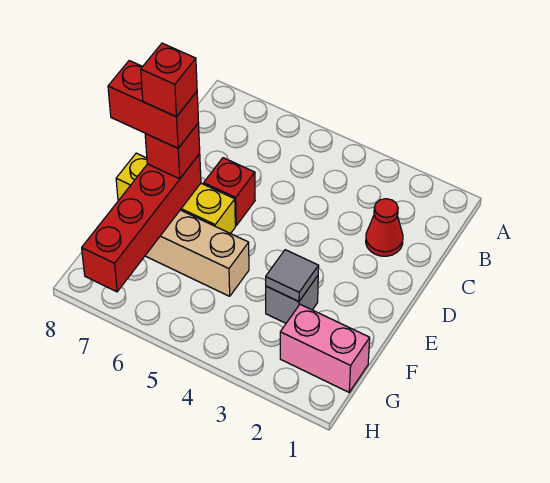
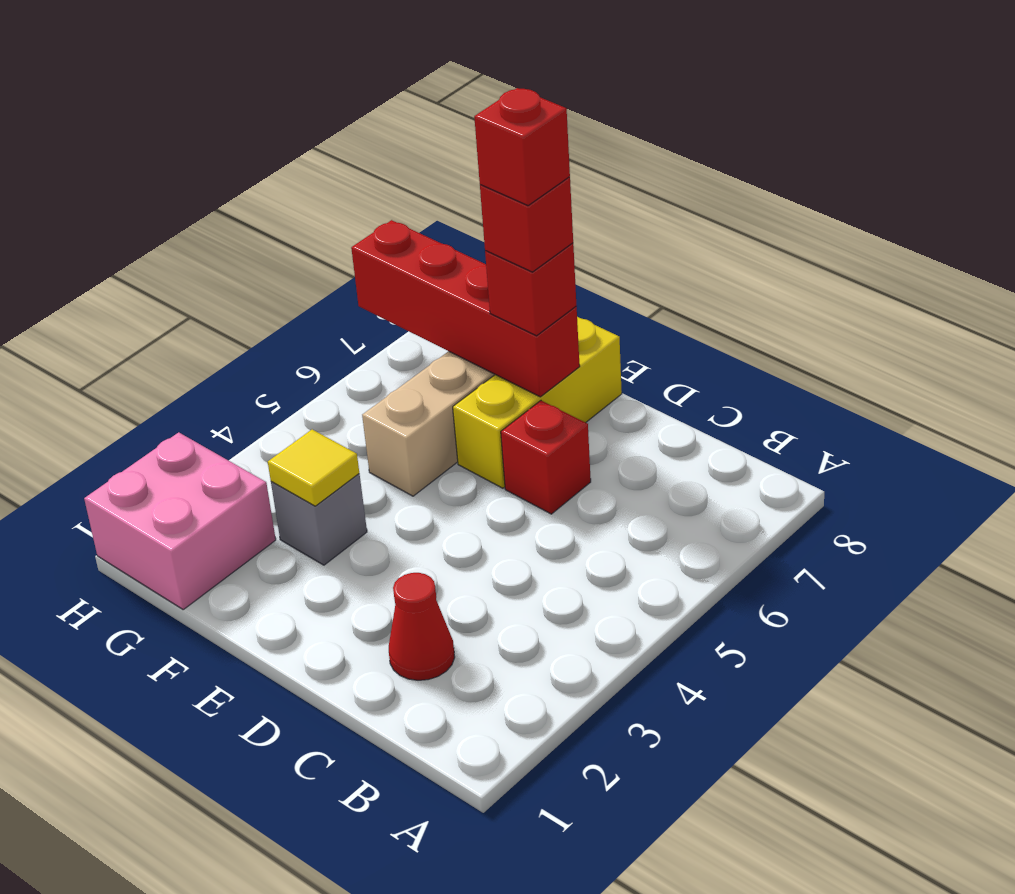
red 1x2 brick [108,61,198,148] -> red 1x1 brick [480,177,573,272]
grey 1x1 tile [266,250,319,302] -> yellow 1x1 tile [268,429,359,506]
pink 1x2 brick [280,304,370,392] -> pink 2x2 brick [84,432,276,609]

